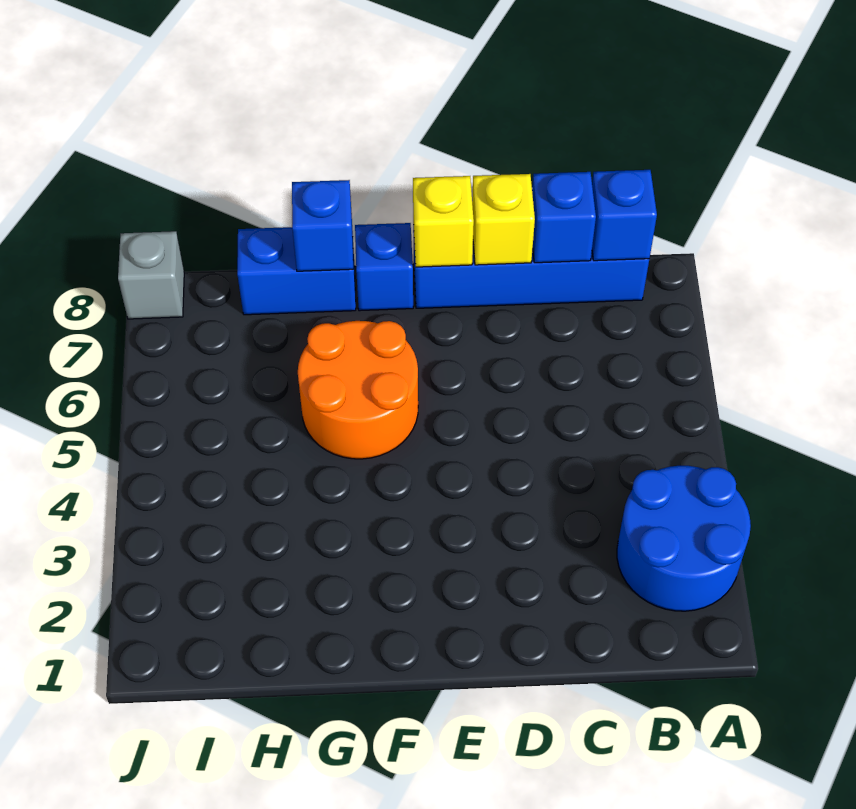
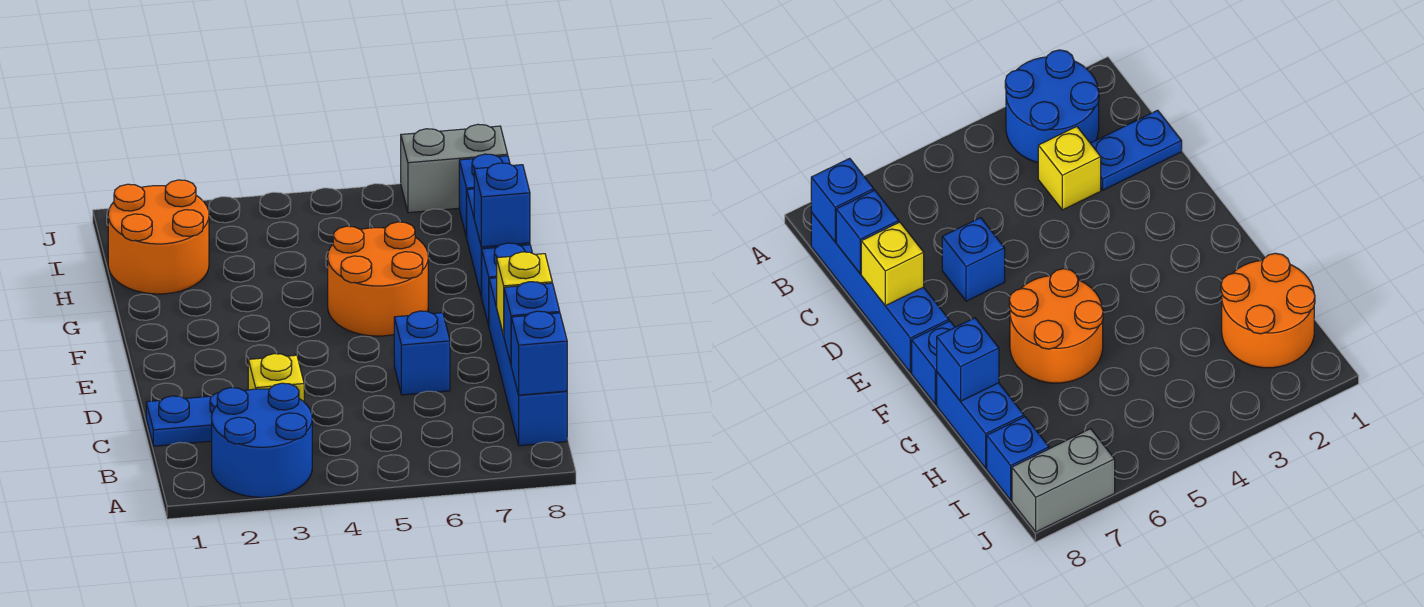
none -> blue 1x2 plate [146,393,218,446]
none -> blue 1x1 brick [394,311,450,395]
yellow 1x1 brick [413,176,474,267] -> yellow 1x1 brick moved to [248,354,304,402]
none -> orange 2x2 round brick [108,180,209,294]
none -> blue 1x1 brick [459,154,510,238]
grey 1x1 brick [118,231,184,319] -> grey 1x2 brick [401,124,508,213]

